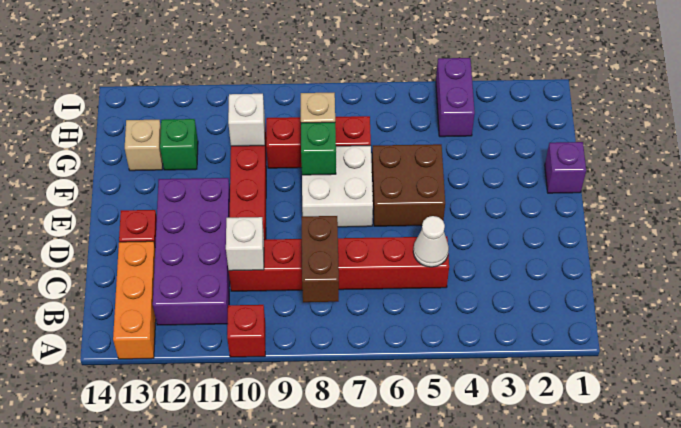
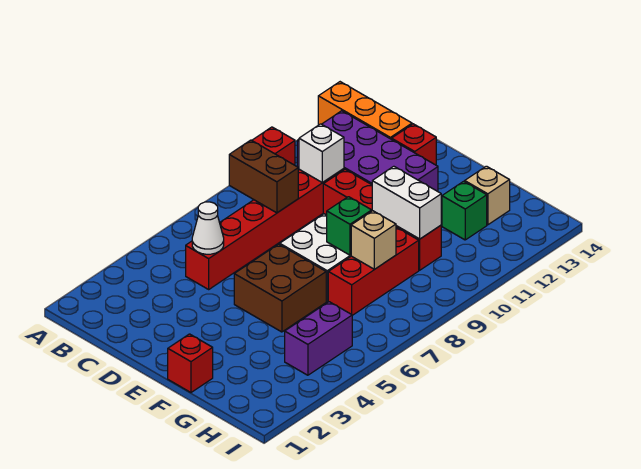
purple 1x1 brick [545,142,586,193] -> red 1x1 brick [168,334,213,392]
white 1x1 brick [228,94,265,146] -> white 1x2 brick [372,166,441,239]
purple 1x2 brick [436,58,475,137] -> purple 1x2 brick turned to [285,302,352,375]

